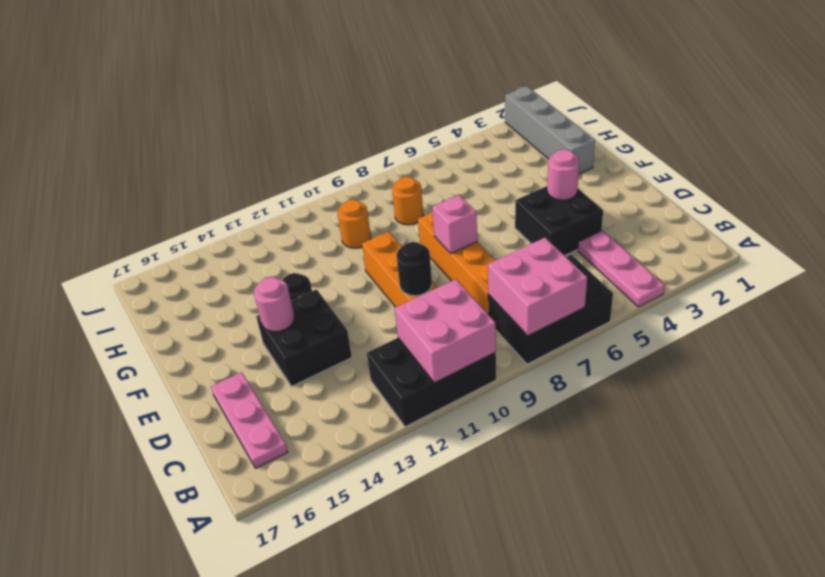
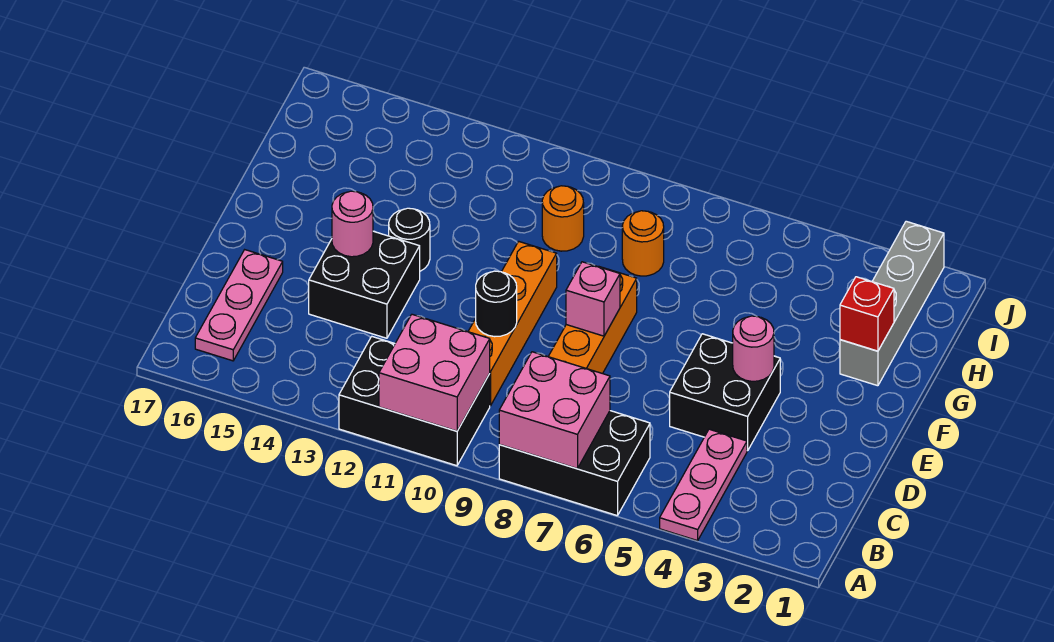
none -> red 1x1 brick [840,277,894,351]

